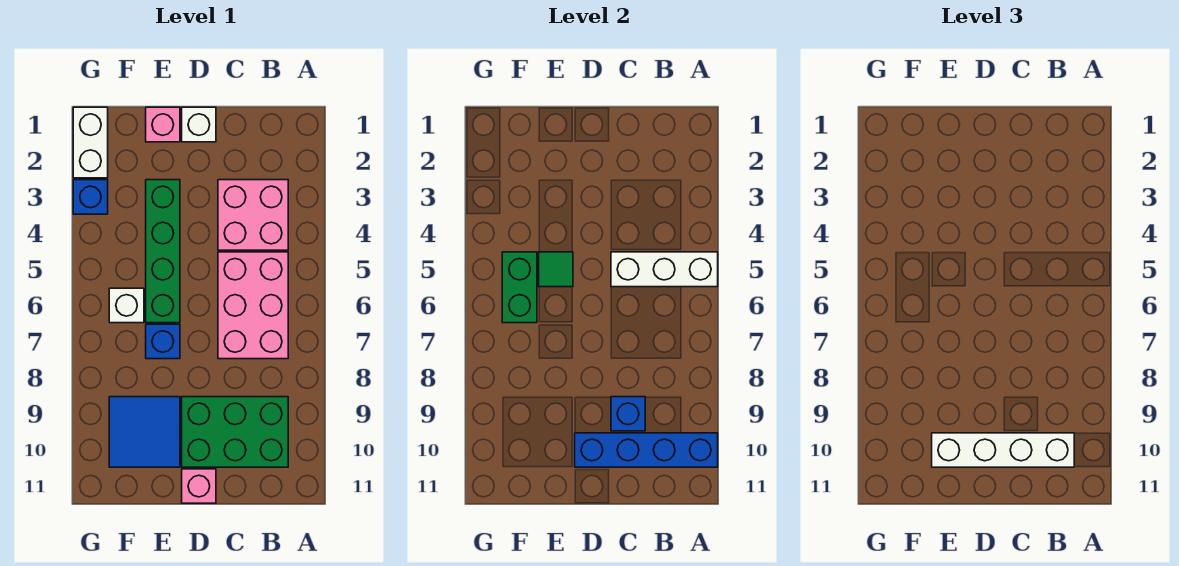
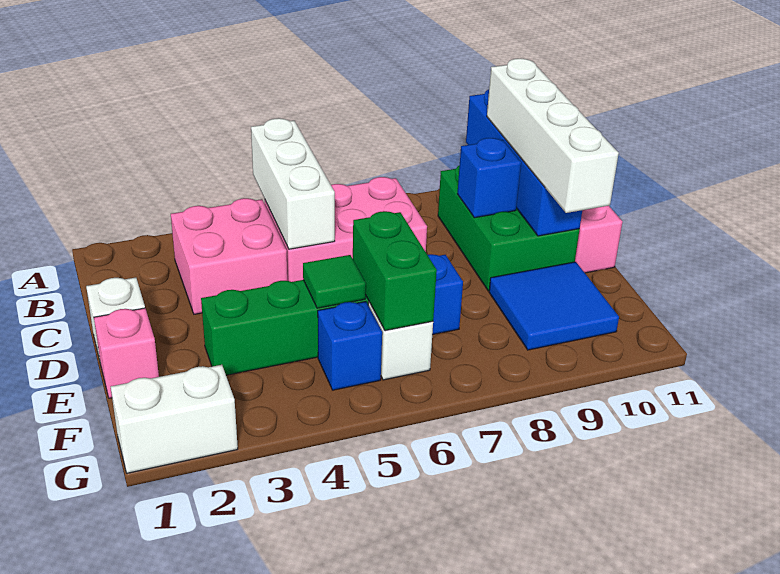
green 1x2 brick [502,252,537,323] -> green 1x2 brick turned to [353,211,437,331]
blue 1x1 brick [73,180,108,214] -> blue 1x1 brick moved to [318,302,382,390]

